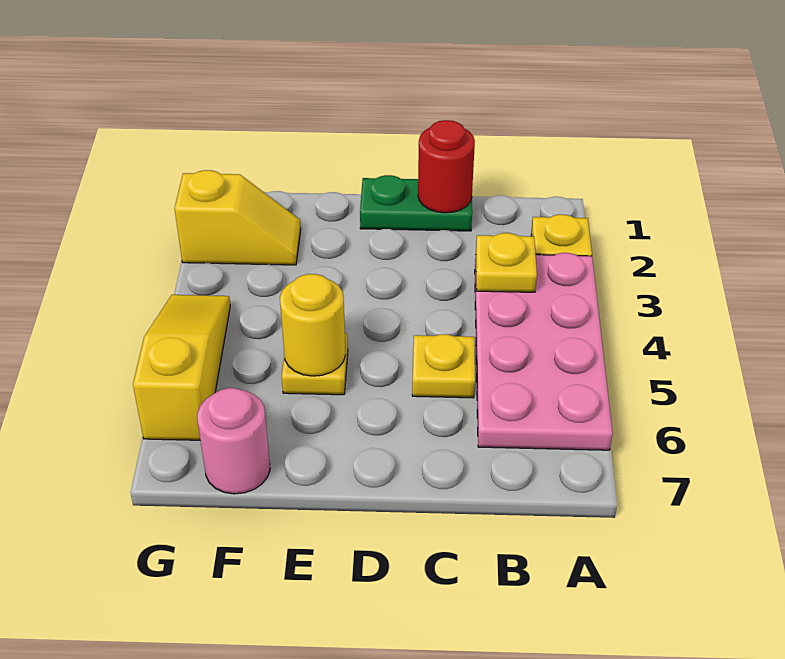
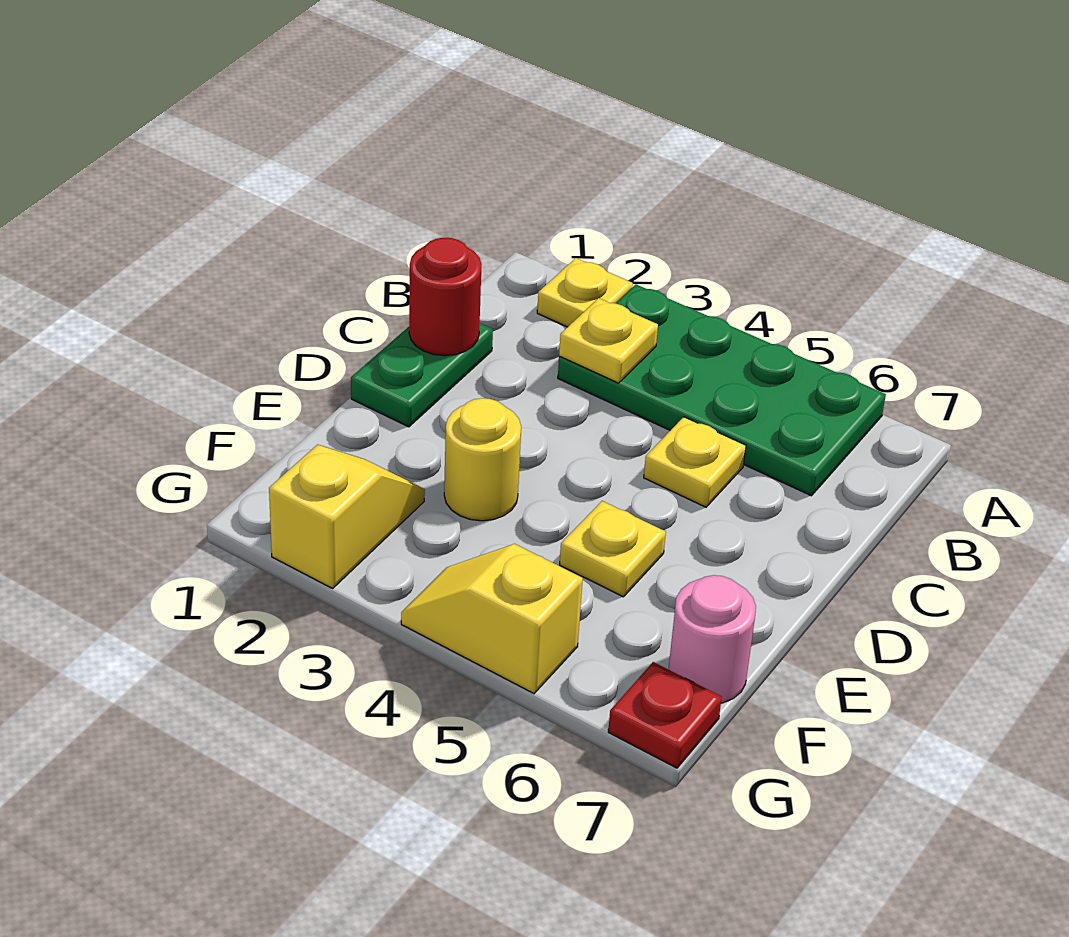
pink 2x4 plate [475,253,613,450] -> green 2x4 plate [558,284,886,496]
yellow 1x1 round brick [280,274,346,376] -> yellow 1x1 round brick moved to [444,398,521,521]
yellow 1x3 slope [133,295,230,440] -> yellow 1x2 slope [401,544,583,694]
none -> red 1x1 plate [608,662,722,768]

